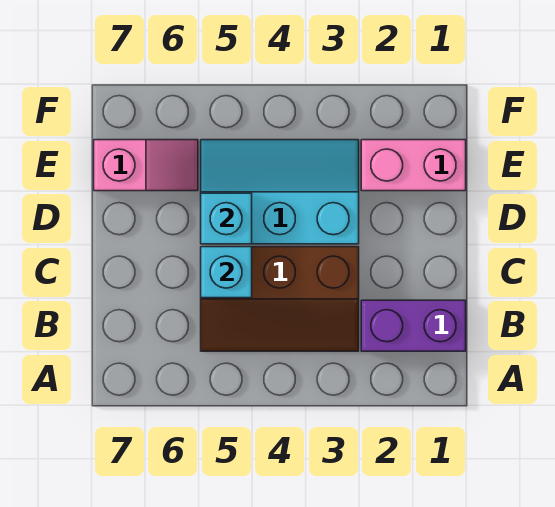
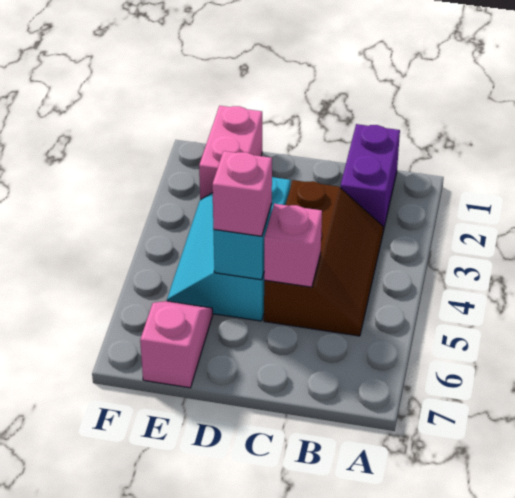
cyan 1x1 brick [201,247,252,298] -> pink 1x1 brick [264,204,322,287]
none -> pink 1x1 brick [212,151,272,236]

